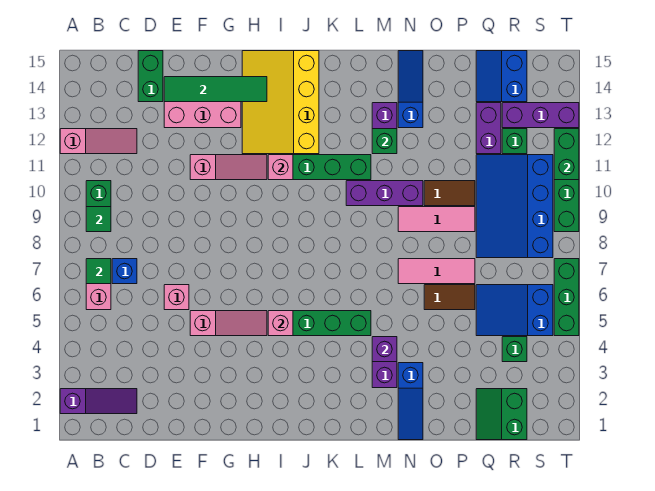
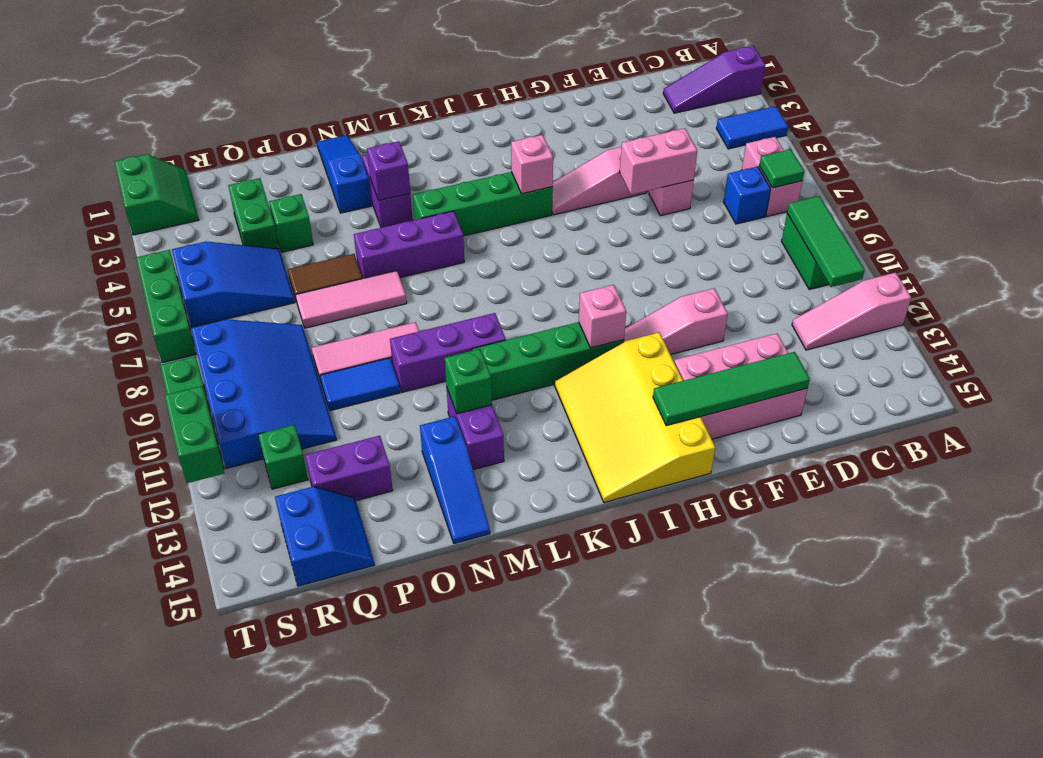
none -> blue 1x2 tile [716,106,788,149]
green 1x1 tile [86,207,111,232] -> green 1x3 tile [787,196,865,287]
green 1x2 brick [138,51,163,102] -> green 1x2 brick moved to [228,178,279,249]
none -> pink 1x2 brick [620,128,697,195]
yellow 3x4 slope [242,51,319,154] -> yellow 3x4 slope turned to [555,332,715,503]
brown 1x2 tile [424,181,475,206] -> blue 1x2 tile [320,358,400,411]
green 2x2 slope [476,389,527,440] -> green 2x2 slope moved to [114,154,199,235]
purple 1x2 brick [476,103,501,154] -> purple 1x2 brick turned to [305,436,393,501]
green 1x1 brick [502,337,527,362] -> green 1x1 brick moved to [269,194,313,252]
purple 1x3 brick [502,103,579,128] -> purple 1x3 brick moved to [354,211,464,278]

